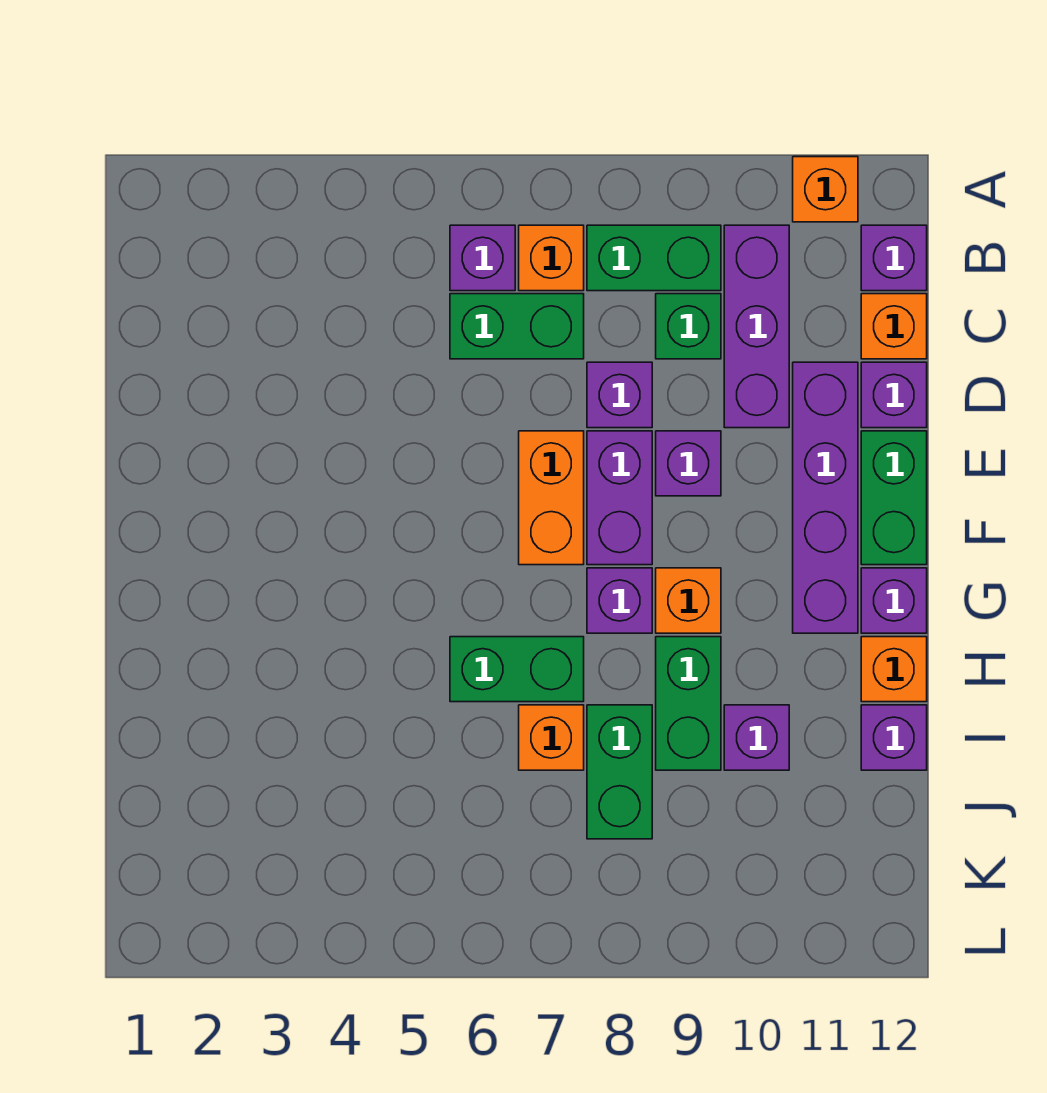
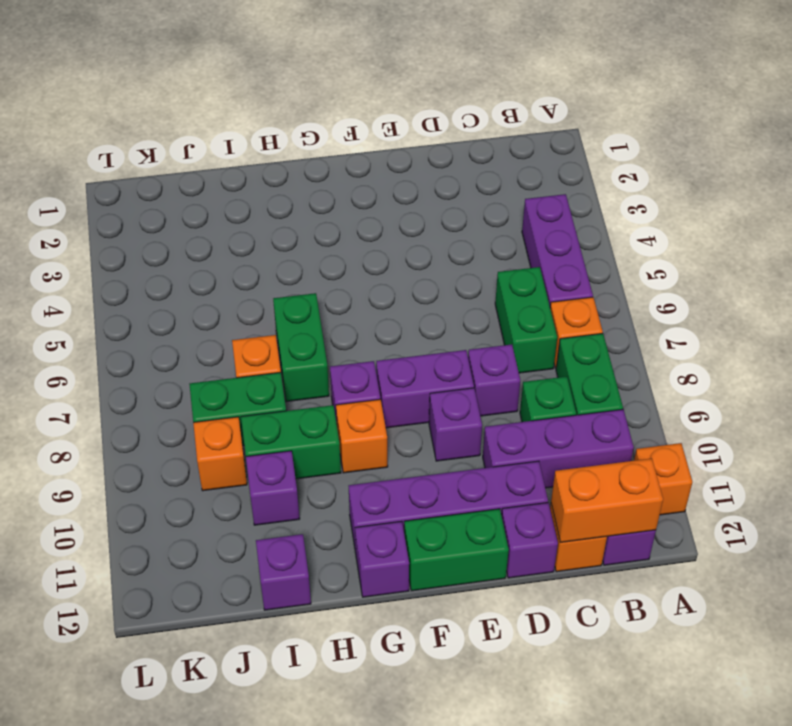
purple 1x1 brick [450,225,515,291] -> purple 1x3 brick [522,194,593,306]
orange 1x2 brick [519,431,584,565] -> orange 1x2 brick moved to [551,458,663,543]
orange 1x1 brick [861,637,927,702] -> orange 1x1 brick moved to [193,417,247,491]

